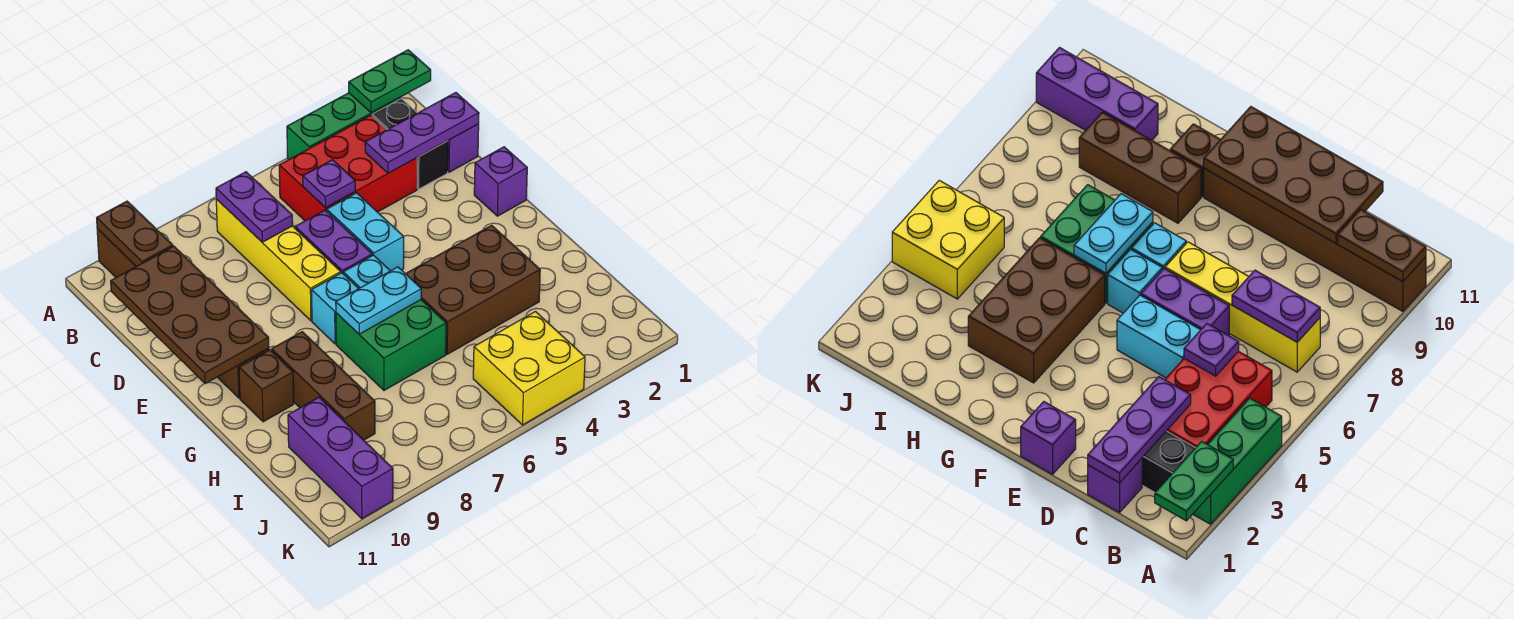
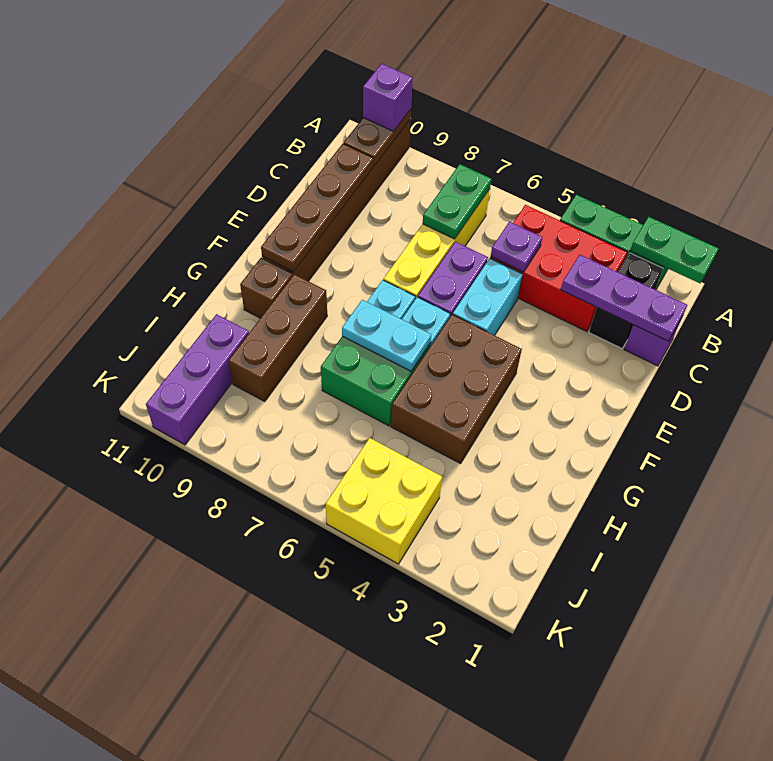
purple 1x2 plate [216,172,293,242] -> green 1x2 plate [423,164,491,239]
brown 2x4 plate [111,246,269,383] -> brown 1x4 plate [261,144,374,272]
purple 1x1 brick [474,147,527,216] -> purple 1x1 brick moved to [363,64,413,131]
brown 2x3 brick [406,225,540,354] -> brown 2x3 brick turned to [391,314,522,464]

